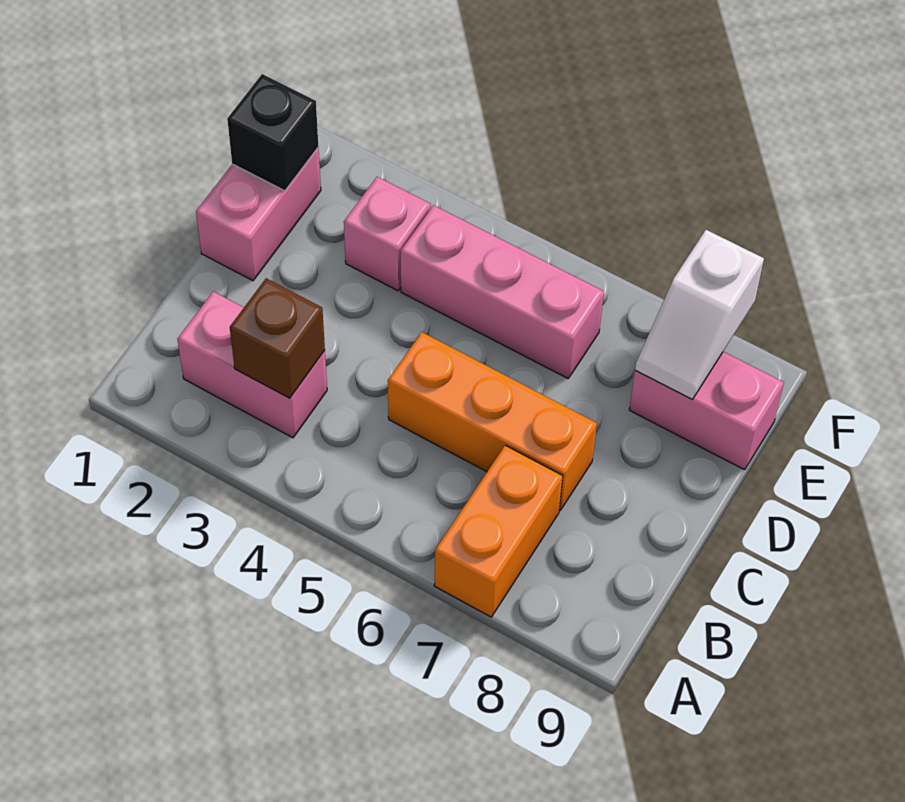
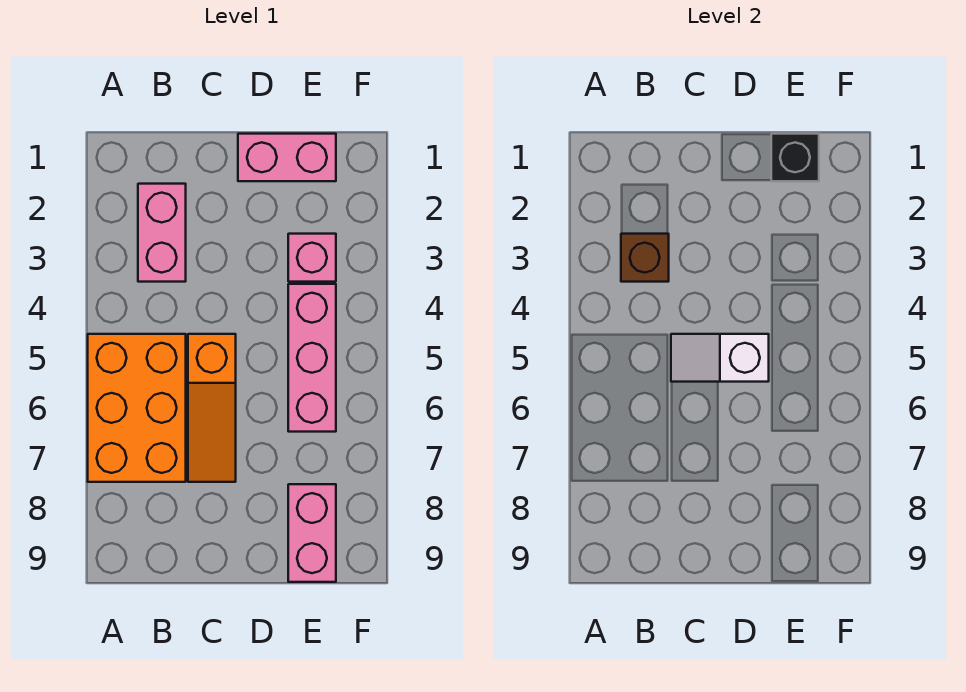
orange 1x2 brick [434,445,563,617] -> orange 2x3 brick [88,334,186,482]
orange 1x3 brick [388,332,597,510] -> orange 1x3 slope [188,334,236,482]
white 1x2 slope [635,230,764,399] -> white 1x2 slope moved to [671,334,769,382]

